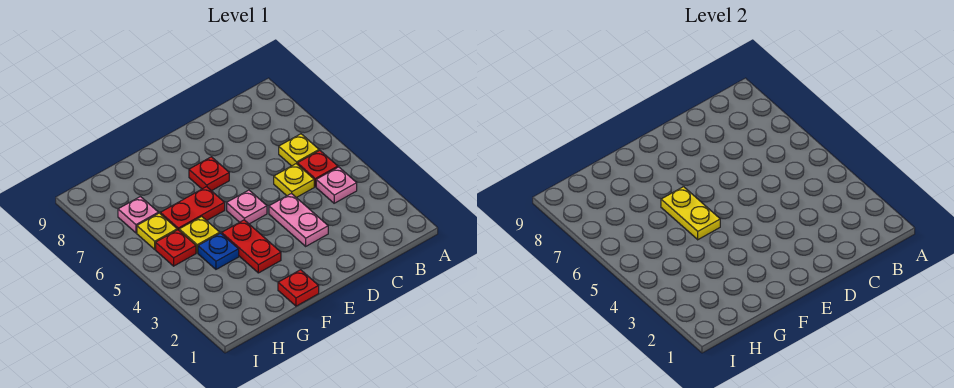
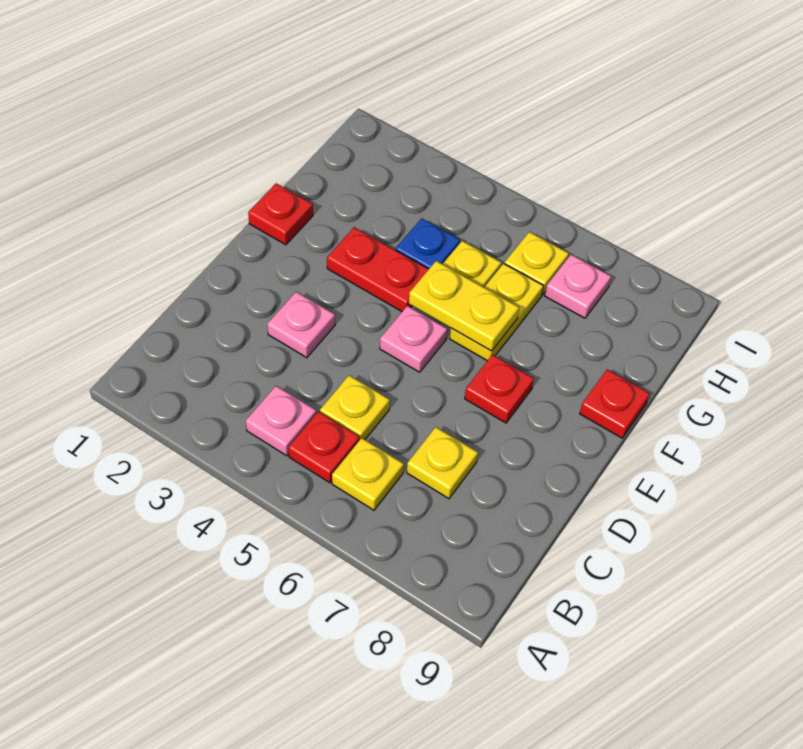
none -> yellow 1x1 plate [407,427,478,499]
pink 1x2 plate [269,193,328,246] -> pink 1x1 plate [267,292,335,358]
red 1x2 plate [160,187,225,230] -> yellow 1x2 plate [450,264,543,361]
red 1x1 plate [156,230,196,266] -> red 1x1 plate moved to [580,369,650,438]

